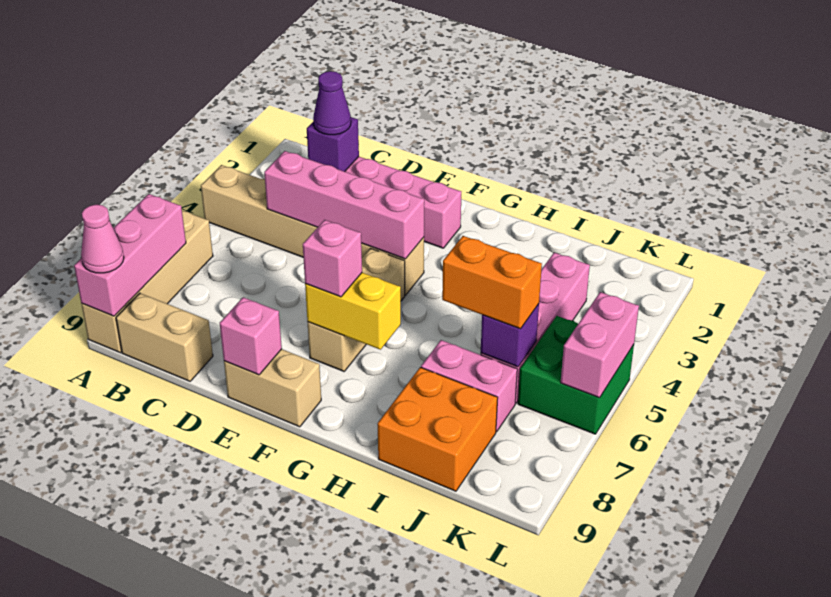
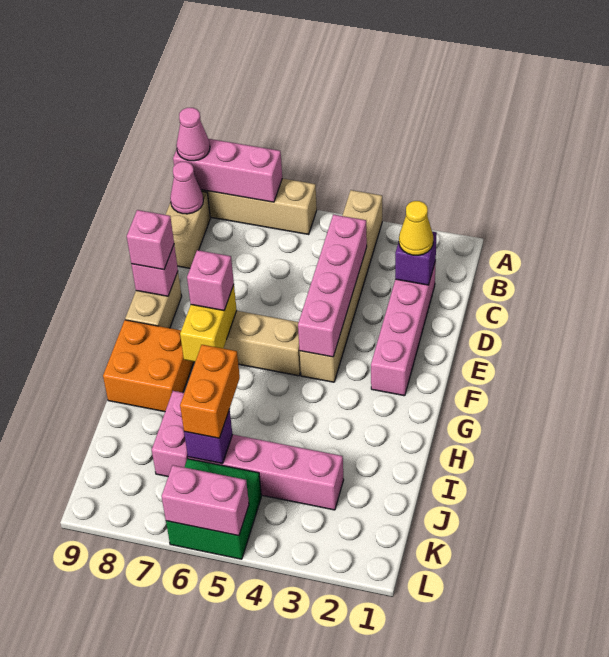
none -> pink 1x1 cone [170,162,203,214]
purple 1x1 cone [313,71,351,135] -> yellow 1x1 cone [399,201,433,255]
none -> pink 1x1 brick [127,210,174,270]
orange 2x2 brick [378,367,498,491] -> orange 2x2 brick moved to [103,320,194,412]

